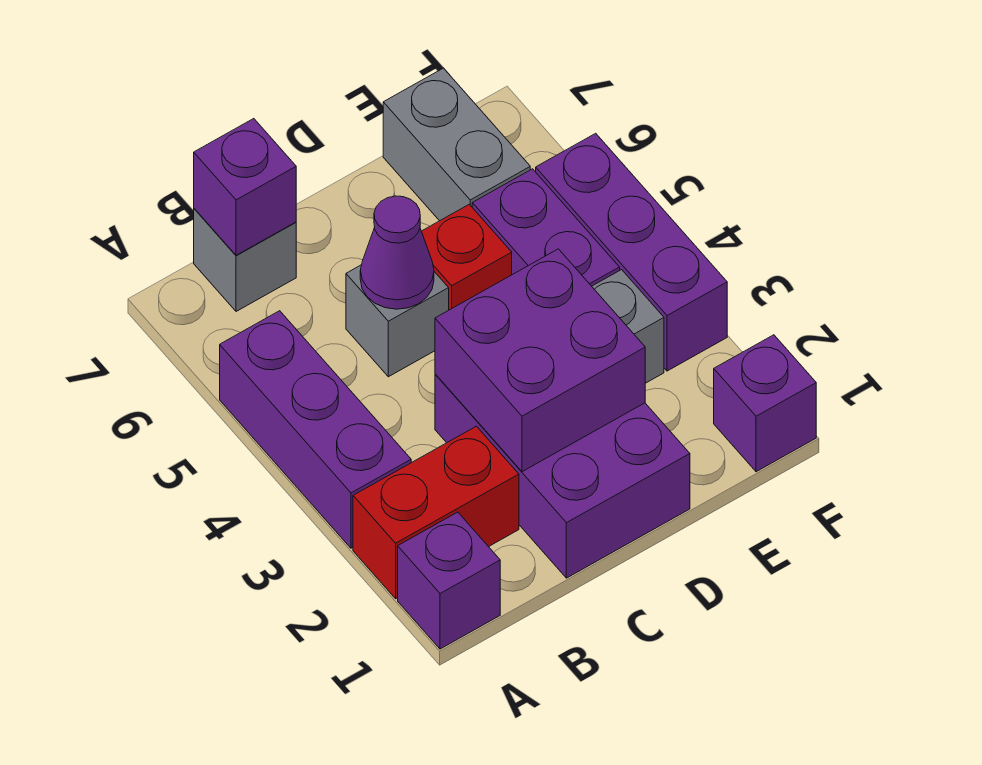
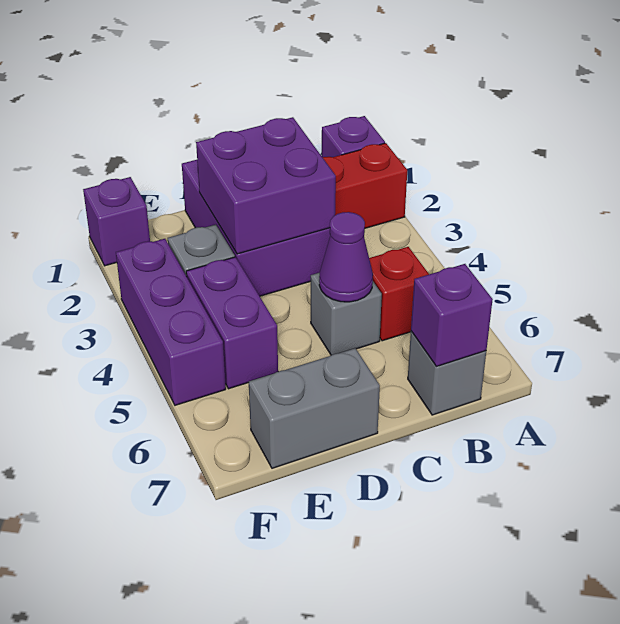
purple 1x3 brick [220,311,411,548] -> none
red 1x1 brick [422,204,512,310] -> red 1x1 brick moved to [369,247,429,341]
grey 1x2 brick [383,68,530,221] -> grey 1x2 brick turned to [249,348,380,468]

